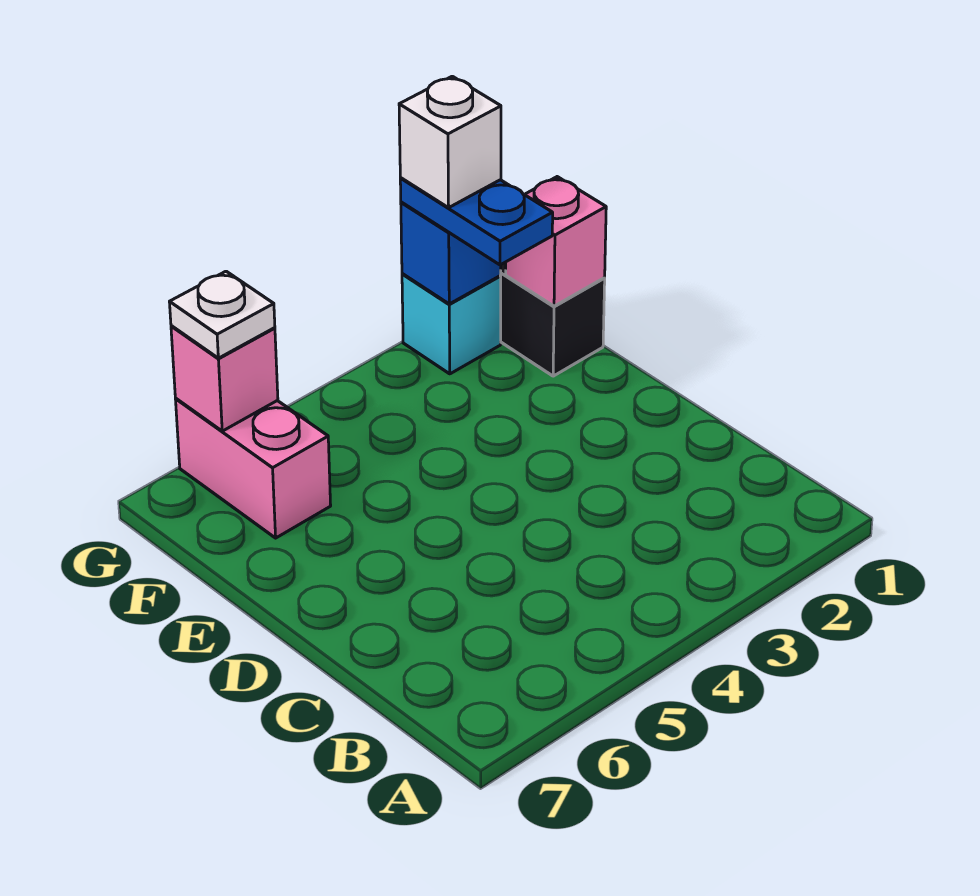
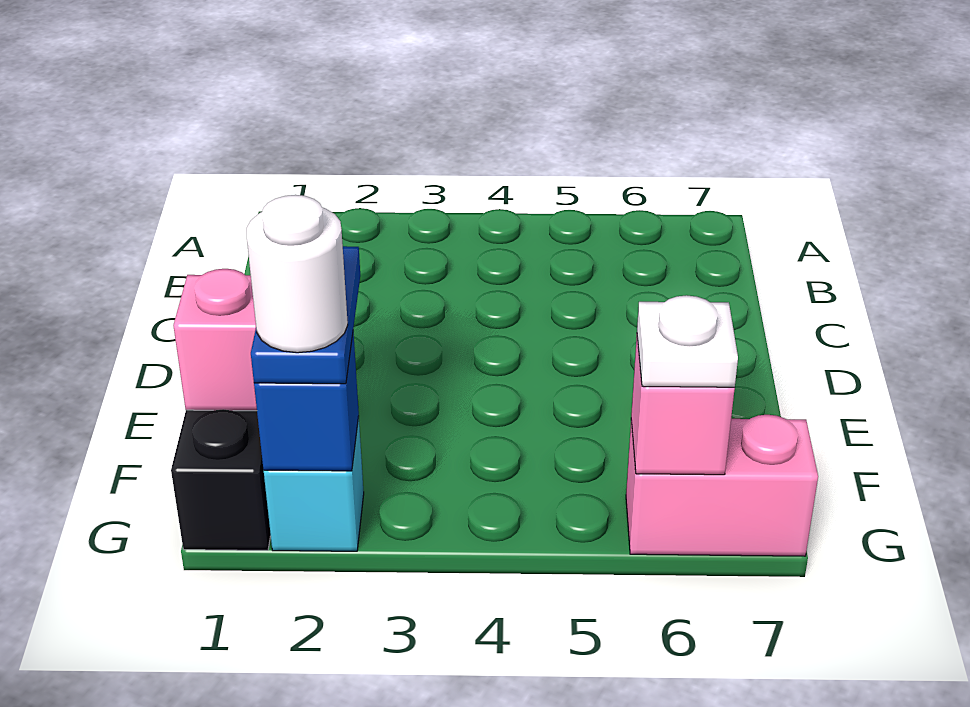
pink 1x2 brick [176,399,331,538] -> pink 1x2 brick turned to [626,415,818,556]
white 1x1 brick [399,76,501,208] -> white 1x1 round brick [246,195,348,353]

